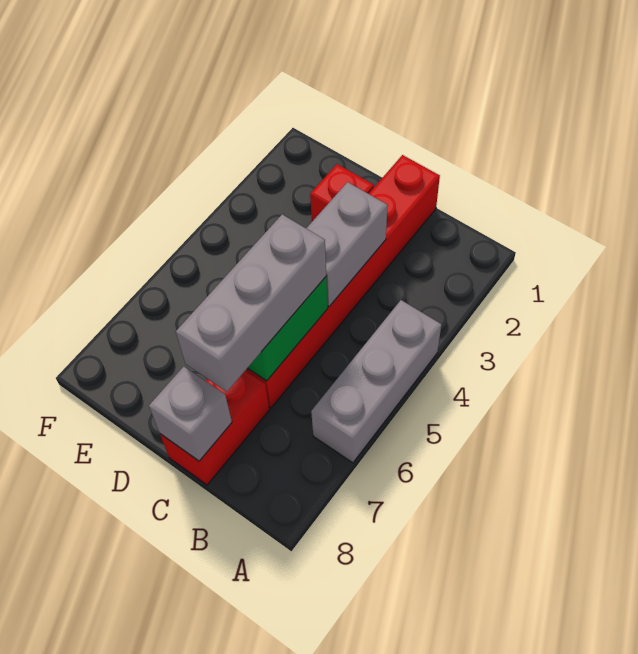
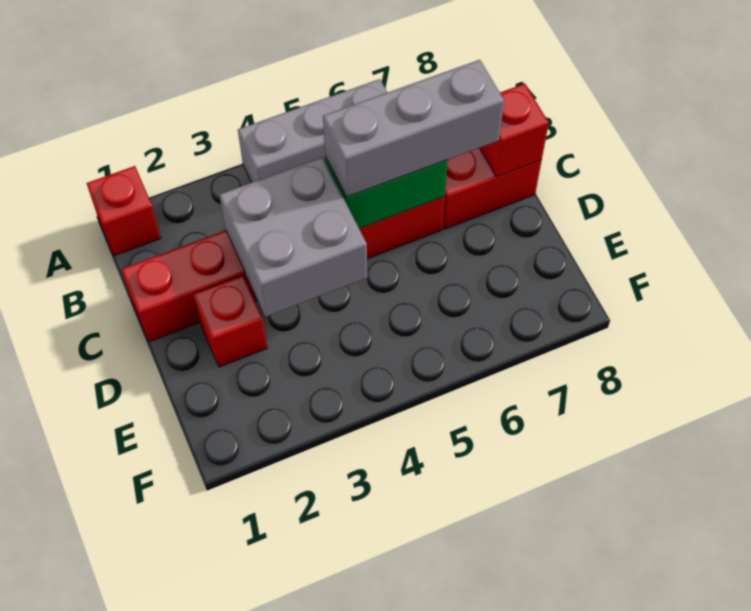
none -> red 1x1 brick [87,166,161,256]
grey 1x2 brick [306,182,387,306] -> grey 2x2 brick [219,157,367,317]
grey 1x1 brick [149,366,232,461] -> red 1x1 brick [480,84,549,177]

